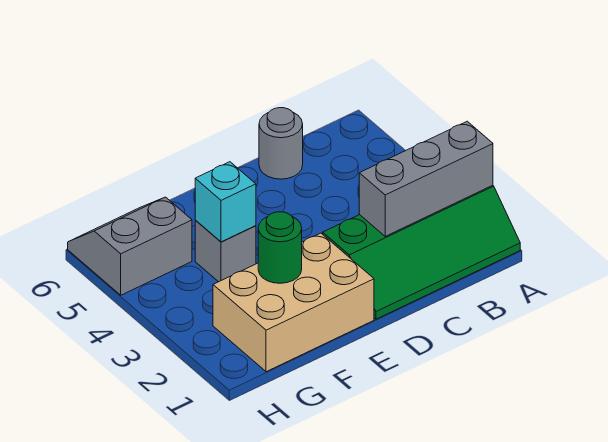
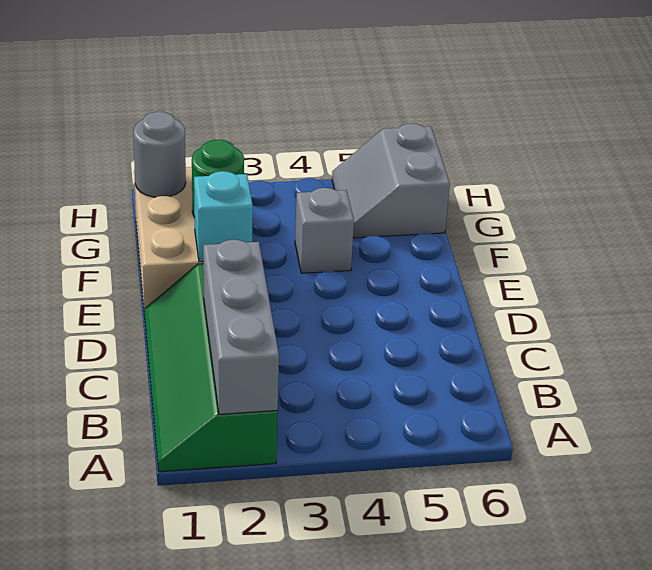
grey 1x1 round brick [259,108,303,179] -> grey 1x1 round brick moved to [133,112,186,197]
cyan 1x1 brick [195,162,256,242] -> cyan 1x1 brick moved to [194,171,253,262]
grey 2x2 slope [68,197,192,295] -> grey 2x2 slope turned to [332,123,450,238]

